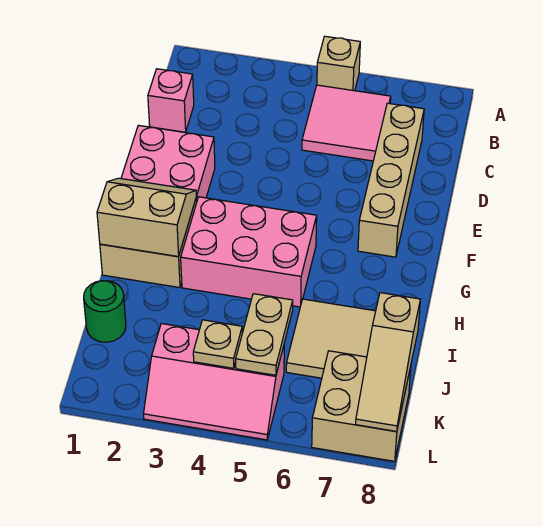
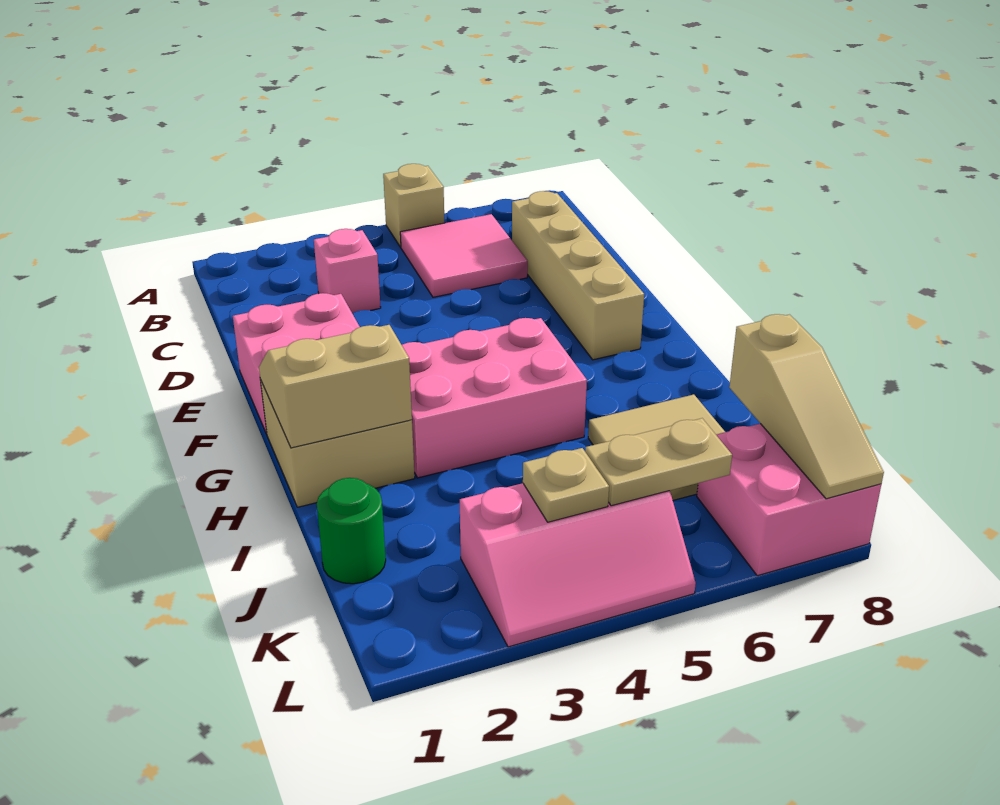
pink 1x1 brick [148,69,194,132] -> pink 1x1 brick moved to [314,229,381,313]
tan 1x2 plate [236,294,293,375] -> tan 1x2 plate turned to [585,418,732,506]
tan 2x2 brick [312,351,411,461] -> pink 2x2 brick [697,424,881,576]

